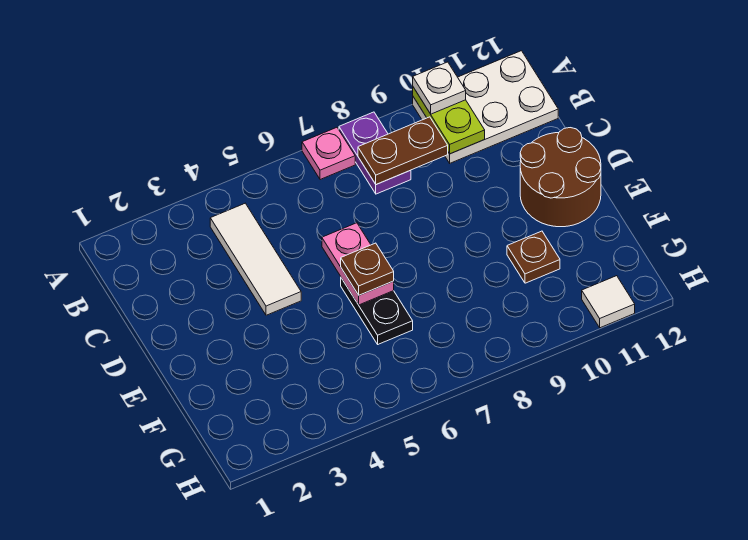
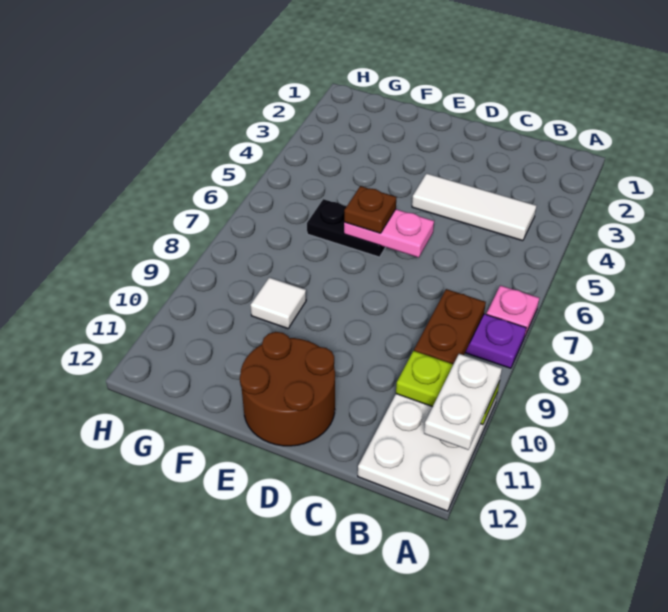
white 1x1 plate [413,62,466,114] -> white 1x2 plate [424,354,502,450]
brown 1x1 plate [507,231,560,283] -> none
white 1x1 tile [582,276,635,328] -> white 1x1 tile moved to [250,277,306,329]

